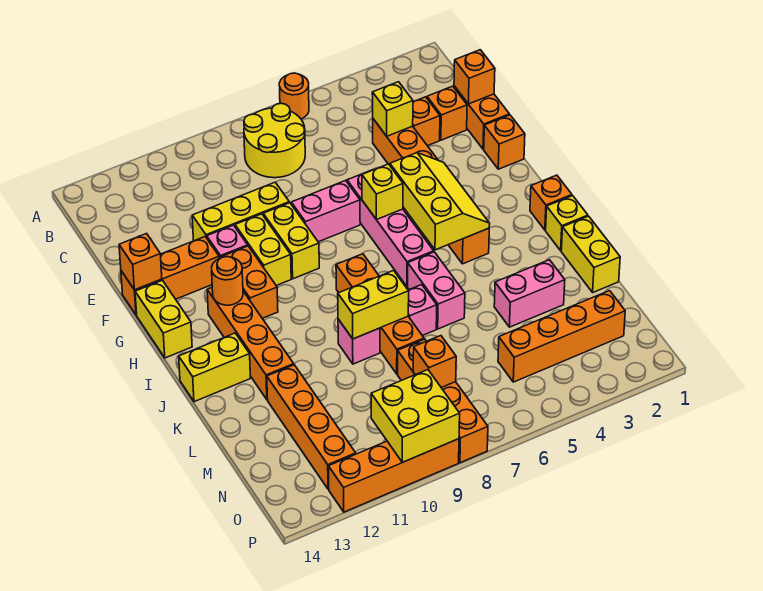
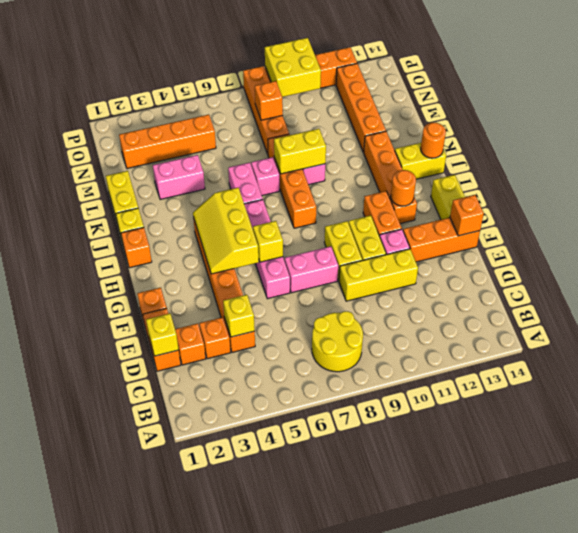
orange 1x1 round brick [279,73,309,119] -> orange 1x1 round brick moved to [421,123,446,158]
orange 1x1 brick [454,50,495,104] -> yellow 1x1 brick [146,314,179,356]

